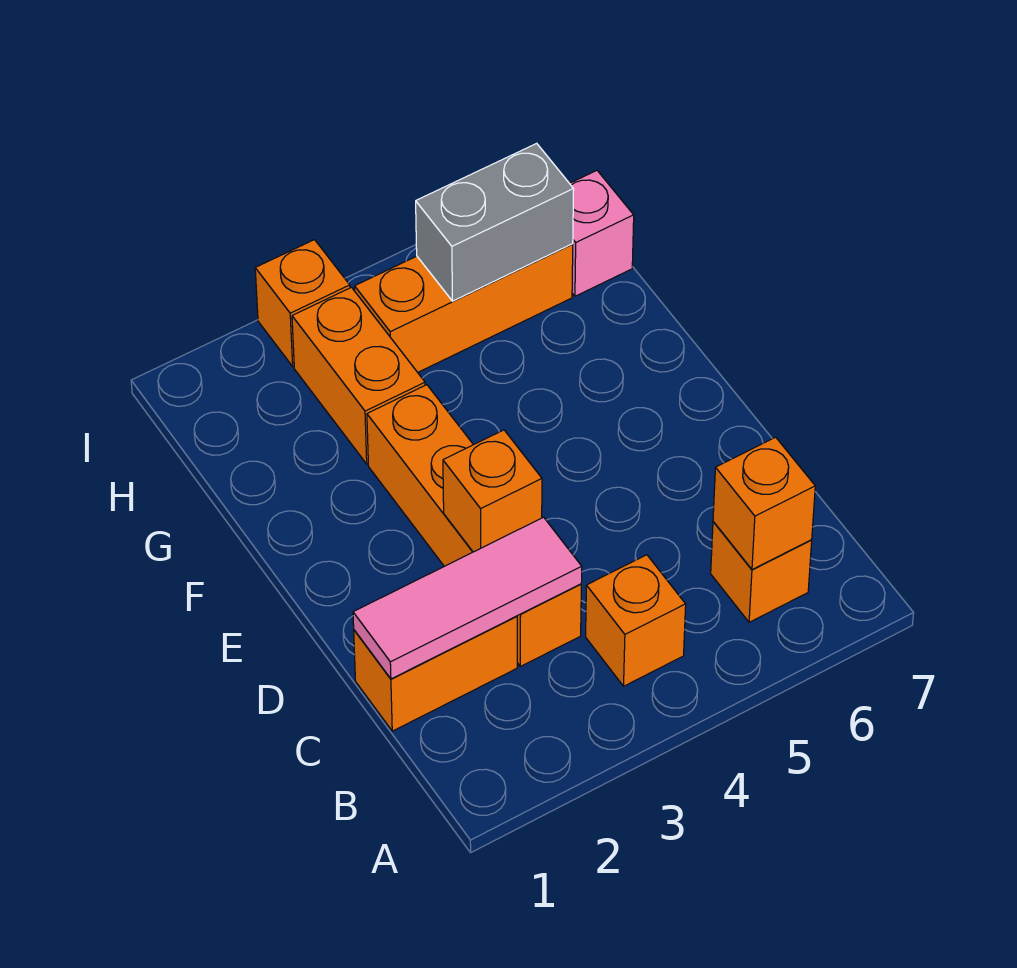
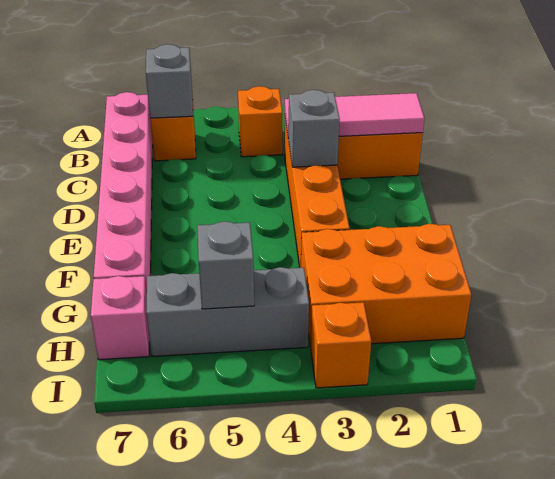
orange 1x1 brick [713,437,815,570] -> grey 1x1 brick [146,44,193,118]
none -> pink 1x6 brick [94,92,153,292]
orange 1x1 brick [443,430,542,552] -> grey 1x1 brick [288,90,340,167]
orange 1x2 brick [292,287,425,464] -> orange 2x3 brick [301,224,471,347]
orange 1x3 brick [355,244,573,372] -> grey 1x3 brick [146,267,309,357]
grey 1x2 brick [416,143,574,301] -> grey 1x1 brick [197,221,254,309]

